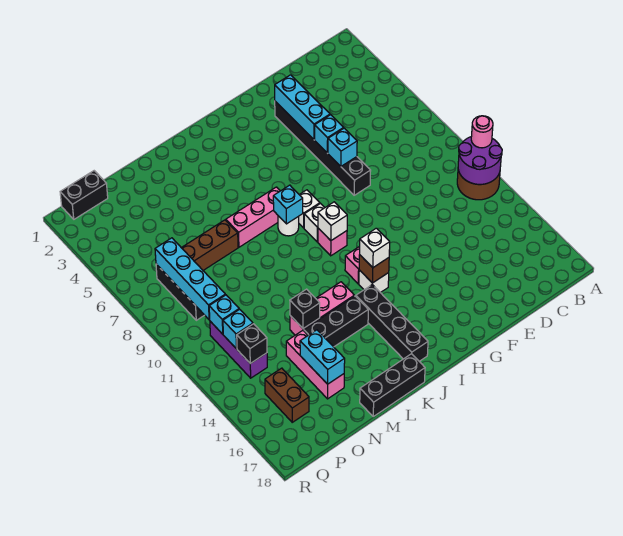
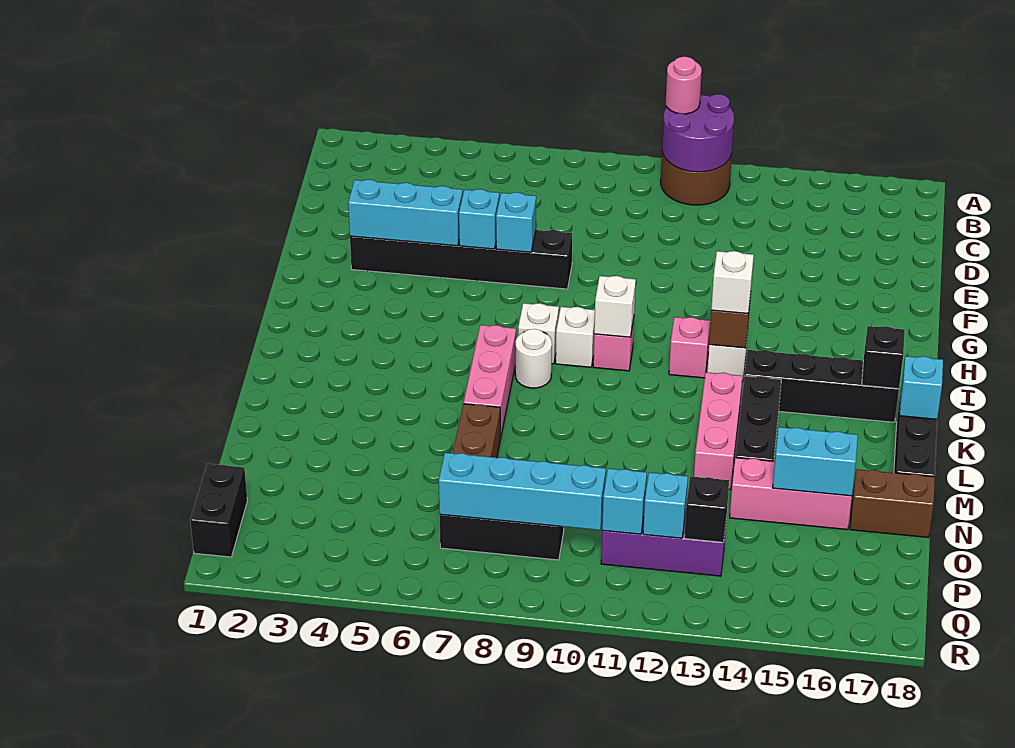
cyan 1x1 brick [273,185,303,224] -> cyan 1x1 brick moved to [899,356,943,419]
black 1x1 brick [290,289,320,329] -> black 1x1 brick moved to [862,326,905,389]
brown 1x2 brick [265,368,309,422] -> brown 1x2 brick moved to [850,469,935,538]

